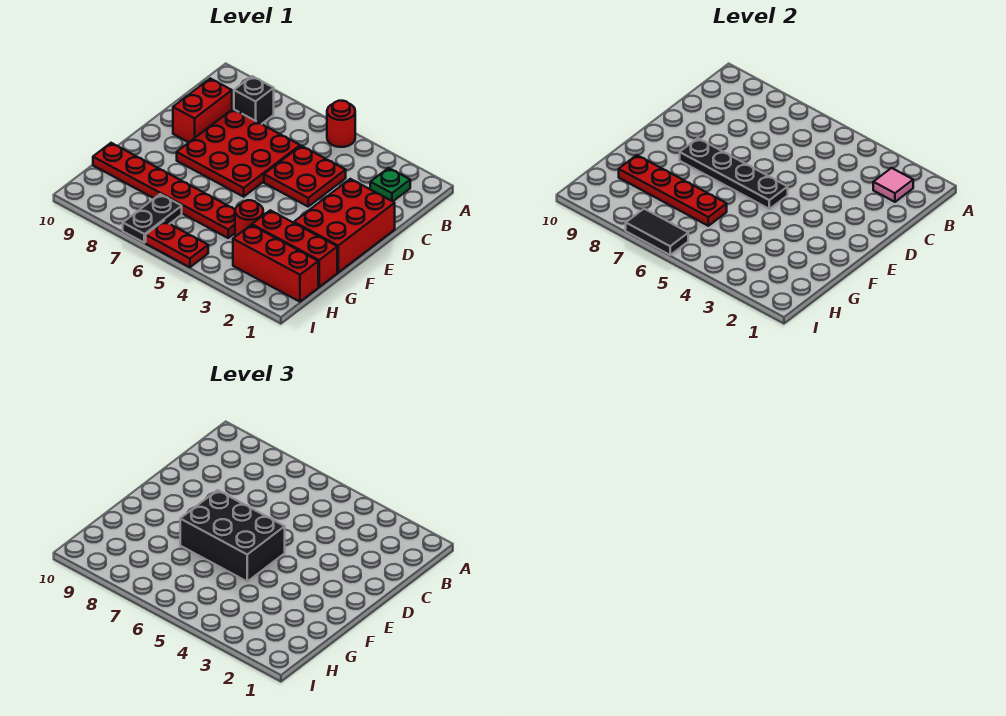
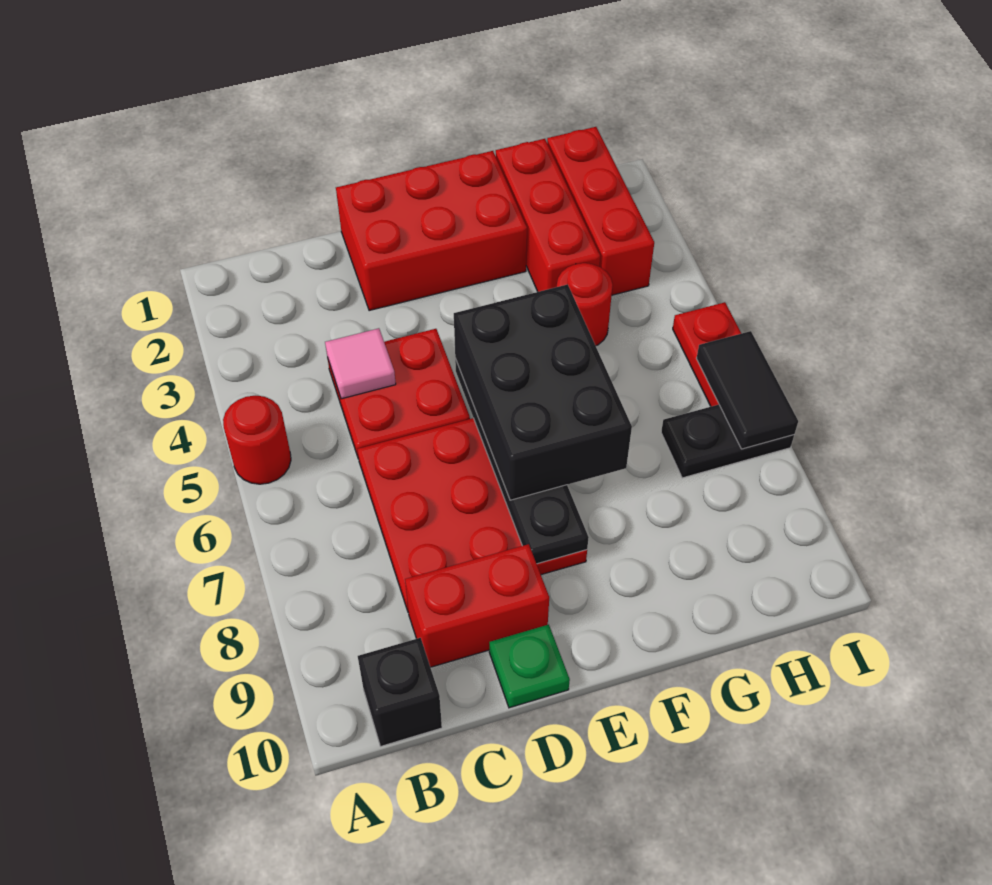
green 1x1 plate [370,168,410,201] -> green 1x1 plate moved to [489,625,570,708]
pink 1x1 tile [873,168,913,202] -> pink 1x1 tile moved to [325,328,396,399]
black 1x1 brick [234,76,274,124] -> black 1x1 brick moved to [358,638,442,746]
red 1x6 plate [93,143,235,238] -> none
red 1x4 plate [619,155,727,226] -> none

